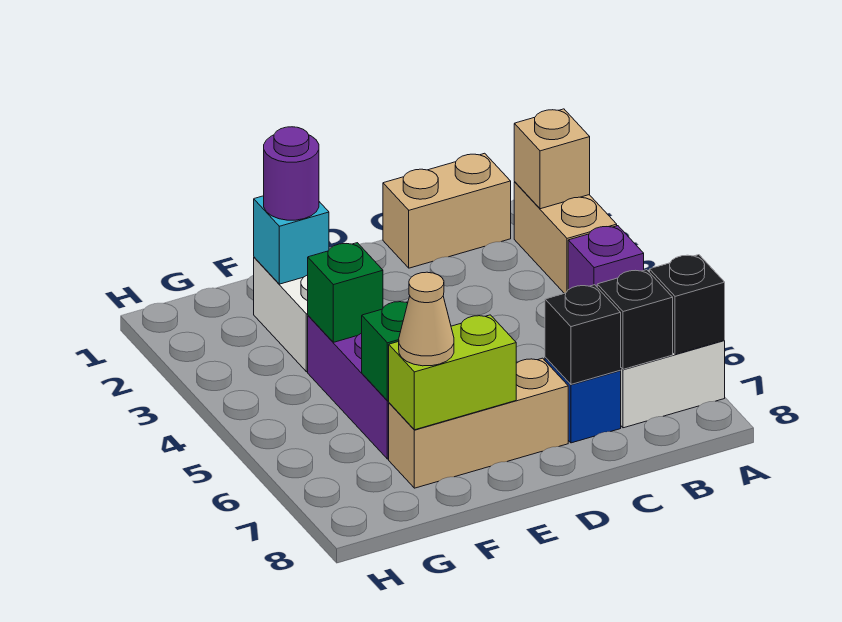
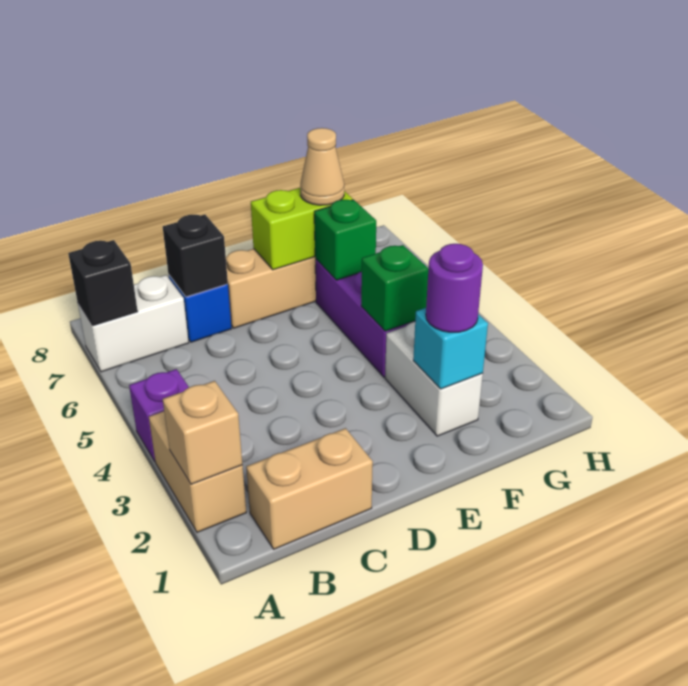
black 1x1 brick [597,270,673,369] -> none

